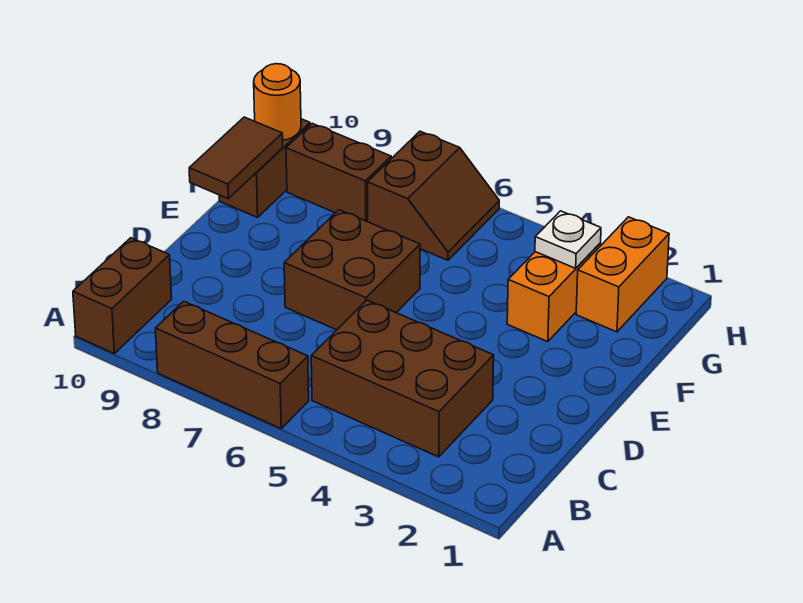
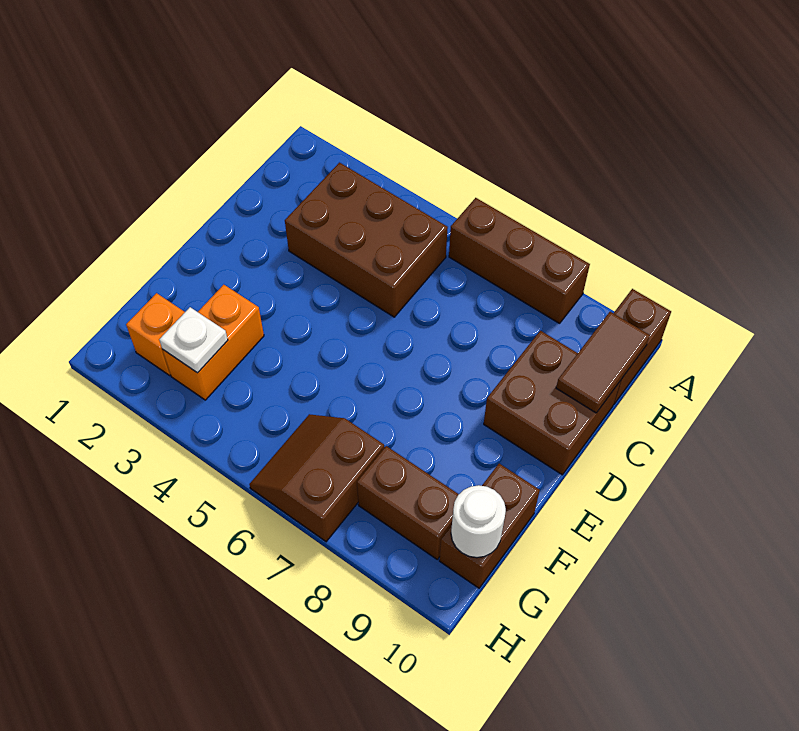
brown 2x2 brick [284,210,420,330] -> brown 2x2 brick moved to [484,331,621,475]
brown 1x2 tile [189,117,283,199] -> brown 1x2 tile moved to [556,312,650,413]
orange 1x2 brick [576,217,669,332] -> orange 1x1 brick [126,293,185,375]
orange 1x1 round brick [254,64,301,140] -> white 1x1 round brick [451,485,506,558]

